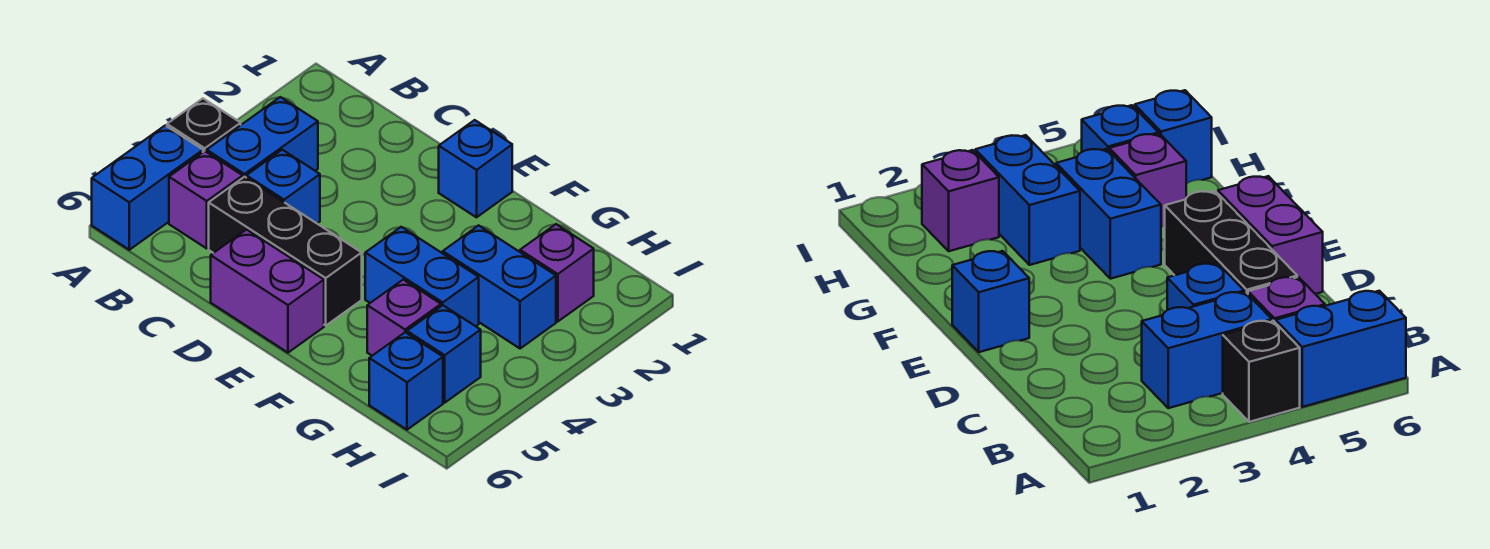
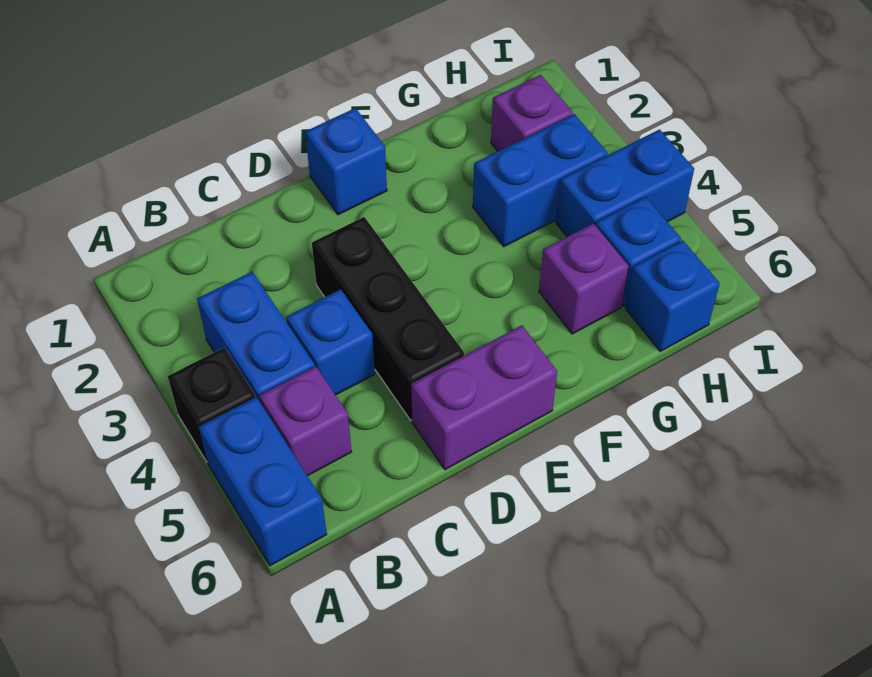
black 1x3 brick [209,177,362,325] -> black 1x3 brick turned to [312,217,464,420]
blue 1x2 brick [365,227,479,326] -> blue 1x2 brick moved to [556,130,694,237]

